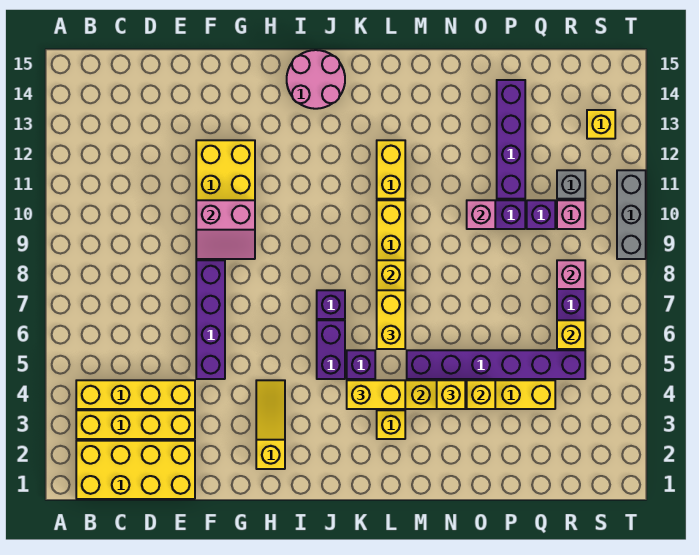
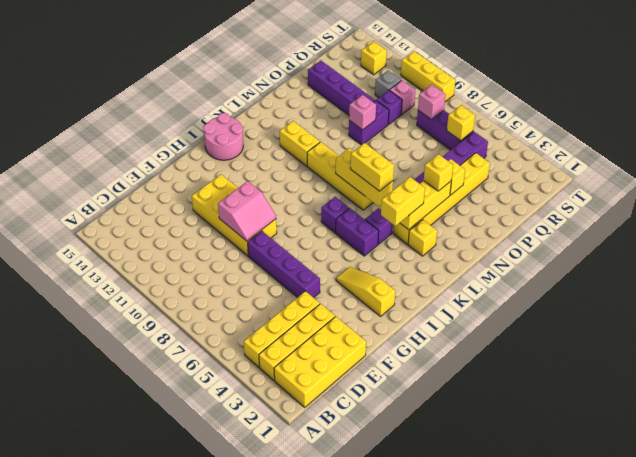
grey 1x3 brick [617,170,646,259] -> yellow 1x3 brick [401,51,456,102]

